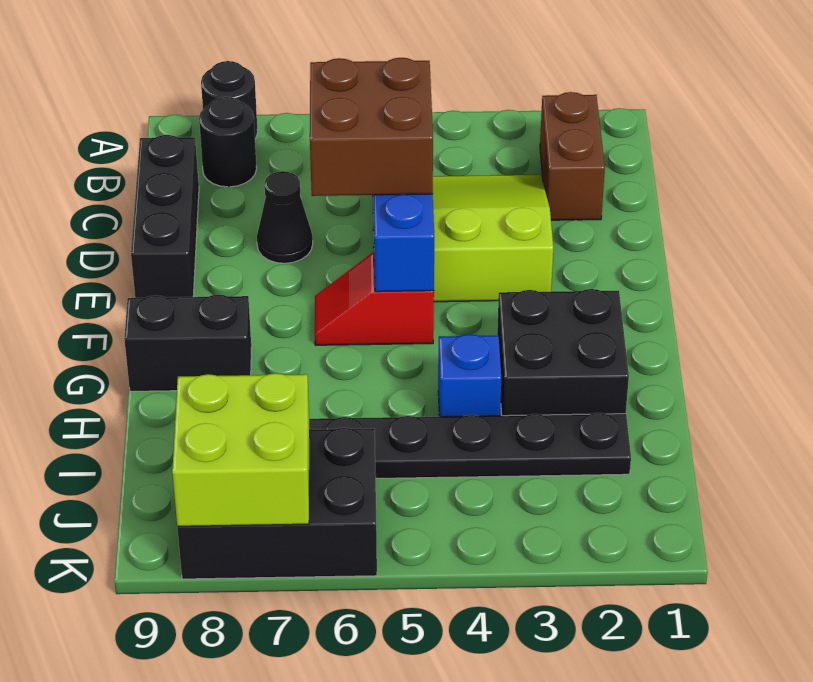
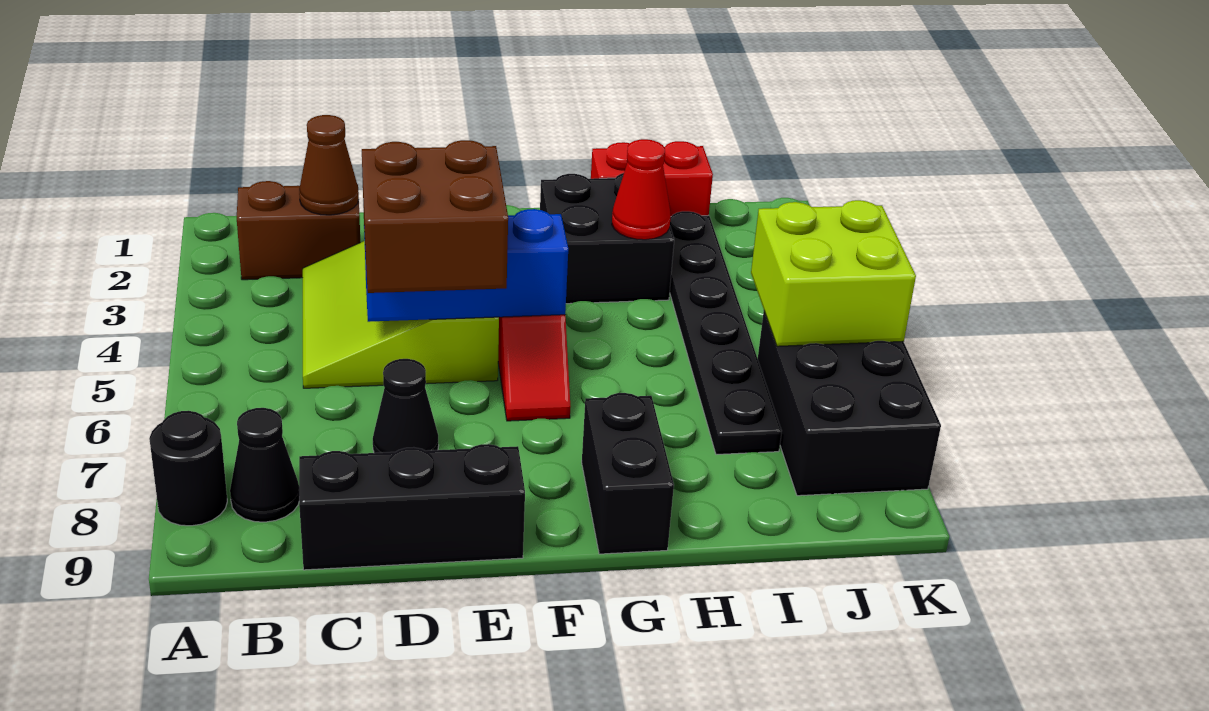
black 1x1 round brick [199,97,257,187] -> black 1x1 cone [230,408,299,522]
none -> brown 1x1 cone [299,115,359,215]
none -> red 1x2 brick [591,141,713,217]
none -> red 1x1 cone [612,139,671,240]
blue 1x1 brick [438,334,501,417] -> none
lime 2x2 brick [172,373,310,526] -> lime 2x2 brick moved to [751,200,916,346]

